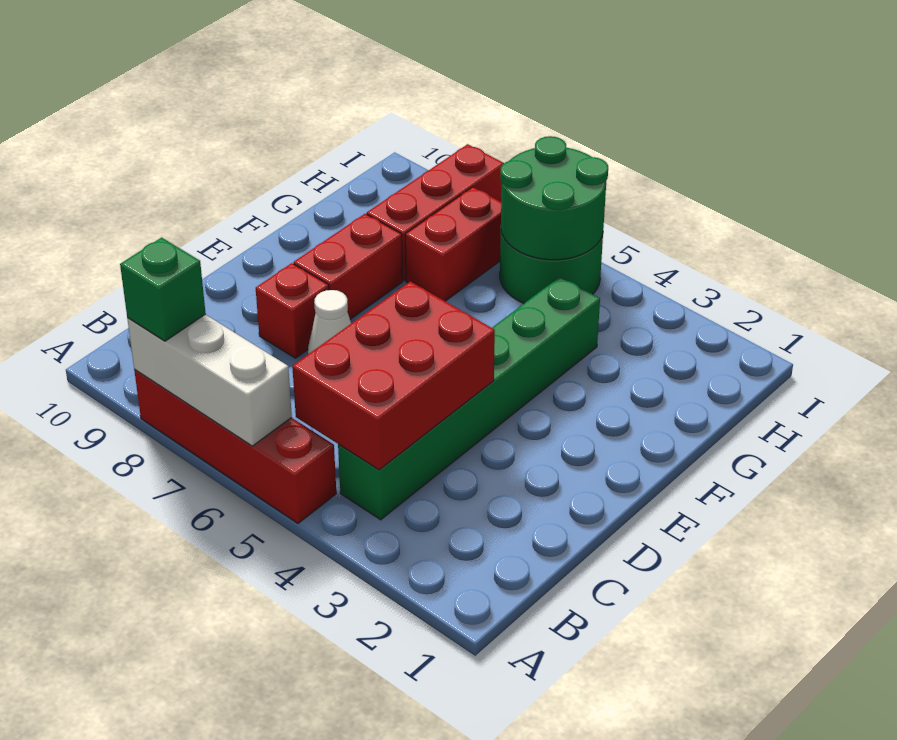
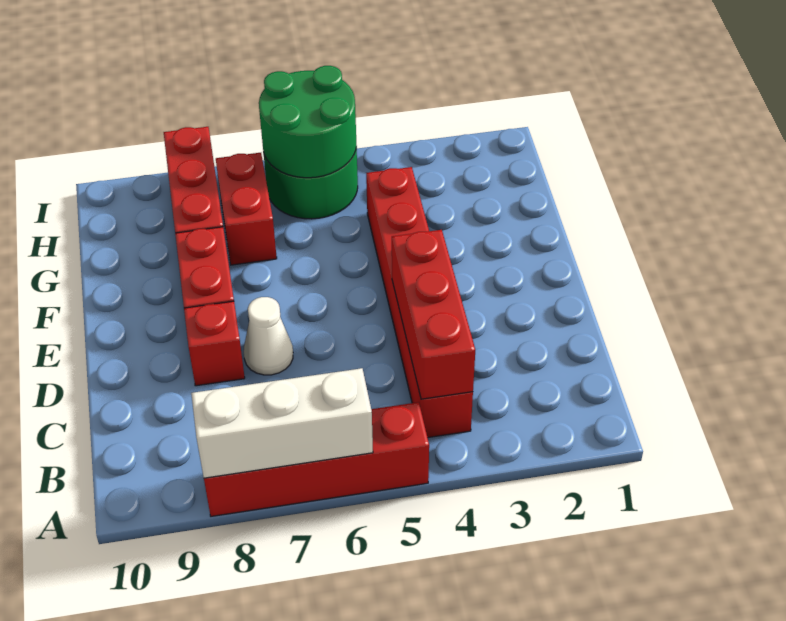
green 1x1 brick [120,238,206,341] -> none
green 1x6 brick [338,277,600,520] -> red 1x6 brick [366,167,473,438]
red 2x3 brick [292,282,495,470] -> red 1x3 brick [392,230,475,399]

